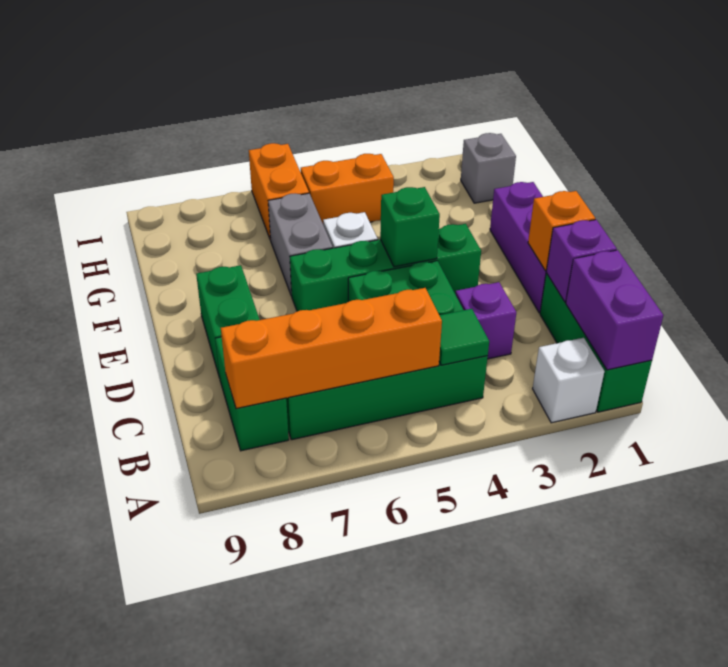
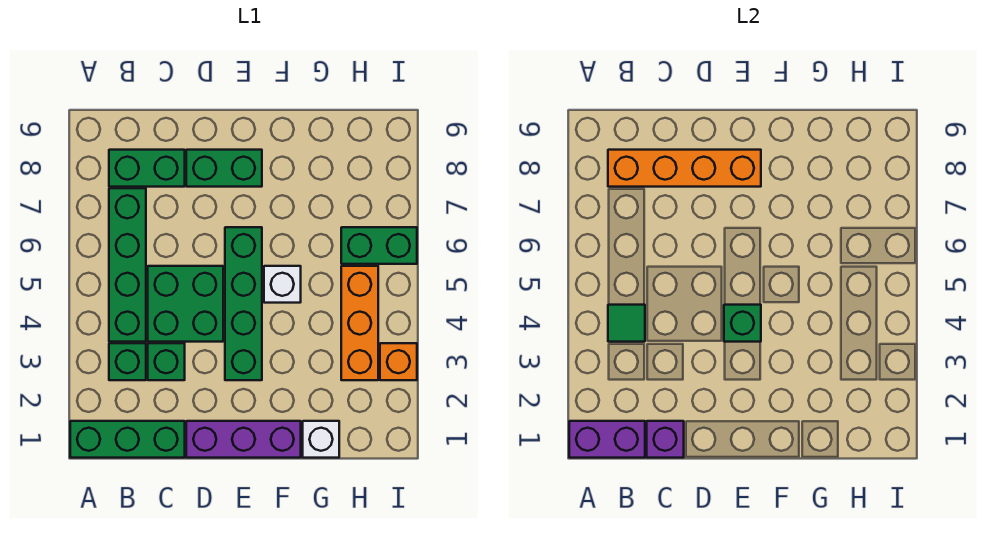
white 1x1 brick [533,338,604,423] -> white 1x1 brick moved to [303,421,339,458]
none -> green 1x1 brick [109,343,146,380]
orange 1x4 brick [221,288,442,409] -> orange 1x4 brick turned to [608,150,761,187]
purple 1x1 brick [455,282,516,359] -> green 1x1 brick [148,343,185,380]
orange 1x1 brick [528,191,595,271] -> orange 1x1 brick moved to [380,343,417,380]
grey 1x2 brick [268,193,333,296] -> none
grey 1x1 brick [461,133,516,203] -> none
orange 1x2 brick [301,154,394,223] -> orange 1x3 brick [341,266,378,380]
orange 1x2 brick [249,143,309,240] -> green 1x2 brick [341,227,417,264]

